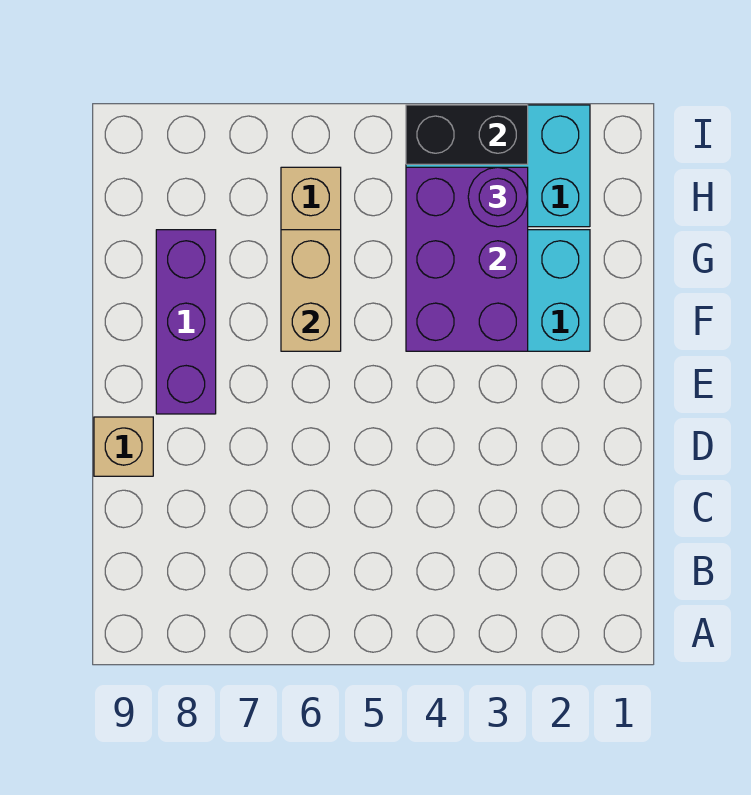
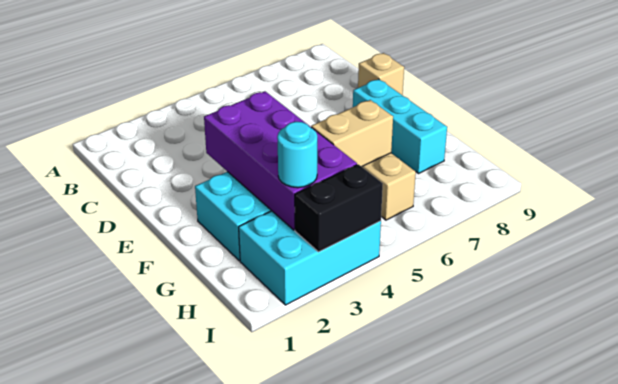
purple 1x3 brick [156,230,216,414] -> cyan 1x3 brick [353,79,447,173]
purple 2x3 brick [406,167,528,351] -> purple 2x4 brick [204,91,357,230]
tan 1x2 brick [281,230,341,351] -> tan 1x2 brick turned to [311,100,393,167]
purple 1x1 round brick [468,167,528,227] -> cyan 1x1 round brick [277,122,317,188]

